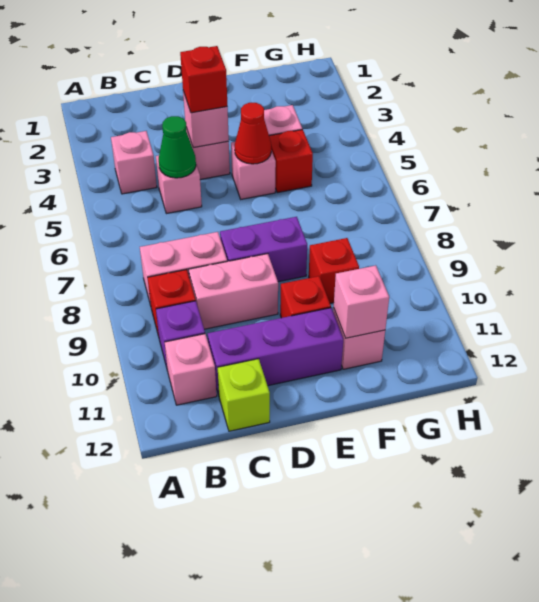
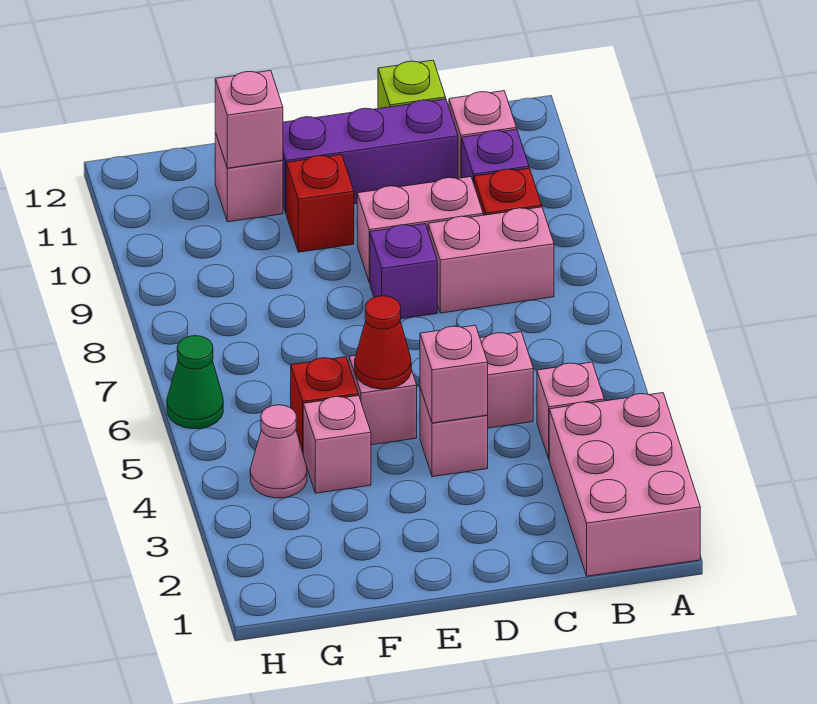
none -> pink 2x3 brick [549,393,700,576]
green 1x1 cone [159,116,196,178] -> green 1x1 cone moved to [167,336,223,429]
red 1x1 brick [180,46,227,113] -> none
purple 1x2 brick [220,217,307,282] -> purple 1x1 brick [370,224,437,319]
red 1x1 brick [309,238,359,303] -> none
none -> pink 1x1 cone [250,405,307,498]

